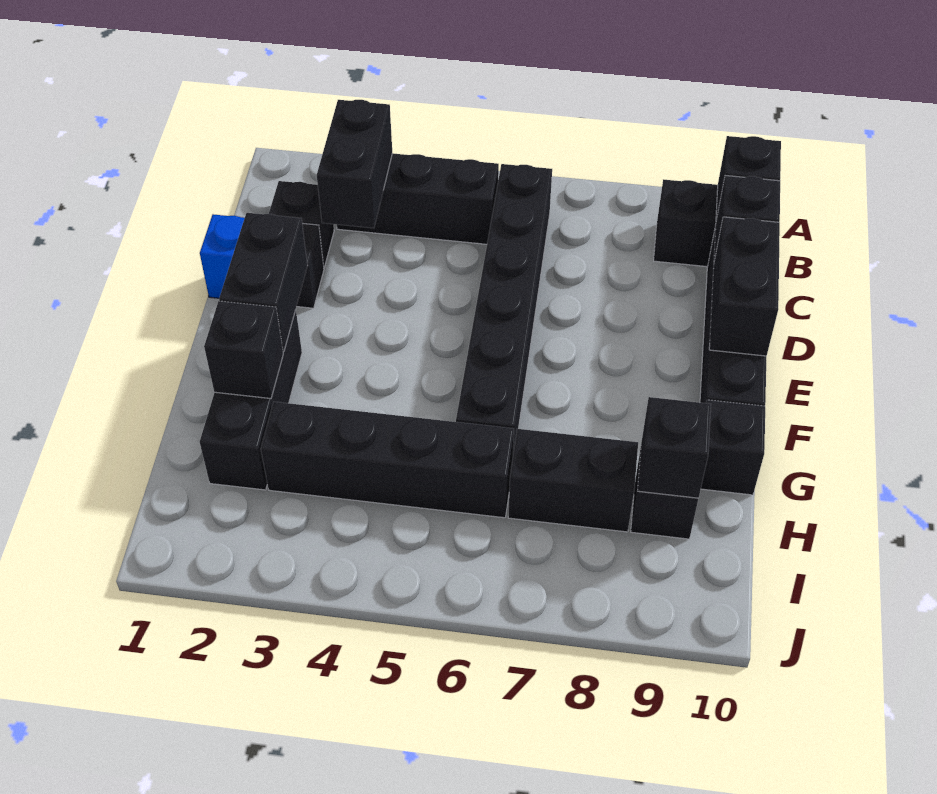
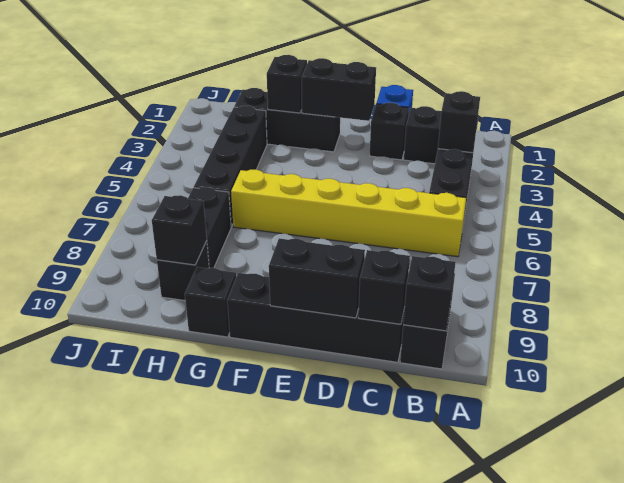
black 1x2 brick [317,100,392,228] -> black 1x1 brick [438,91,480,153]
black 1x6 brick [456,164,552,453] -> yellow 1x6 brick [231,169,466,257]

